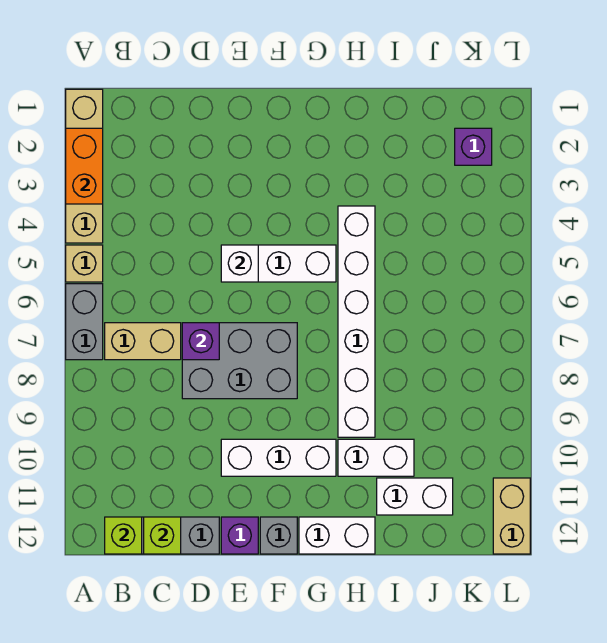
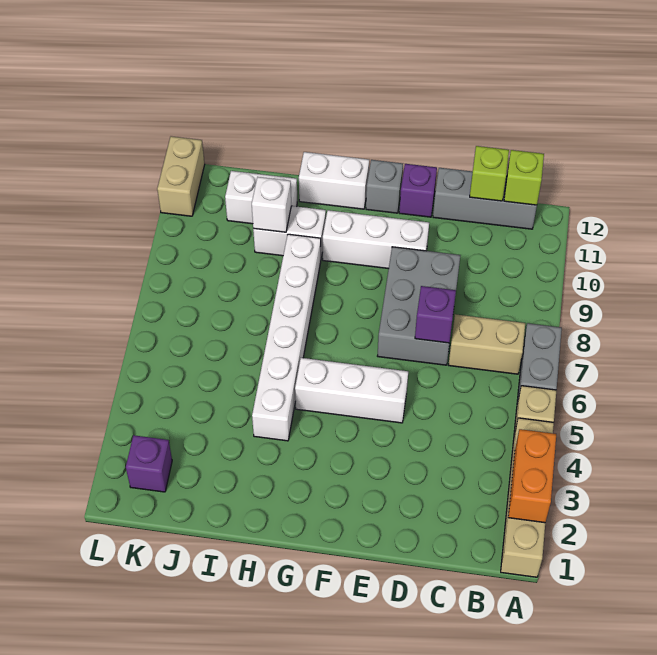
grey 2x3 brick [182,323,297,399] -> grey 2x3 brick turned to [378,247,460,365]
white 1x1 brick [221,245,258,282] -> white 1x1 brick moved to [252,177,291,232]

